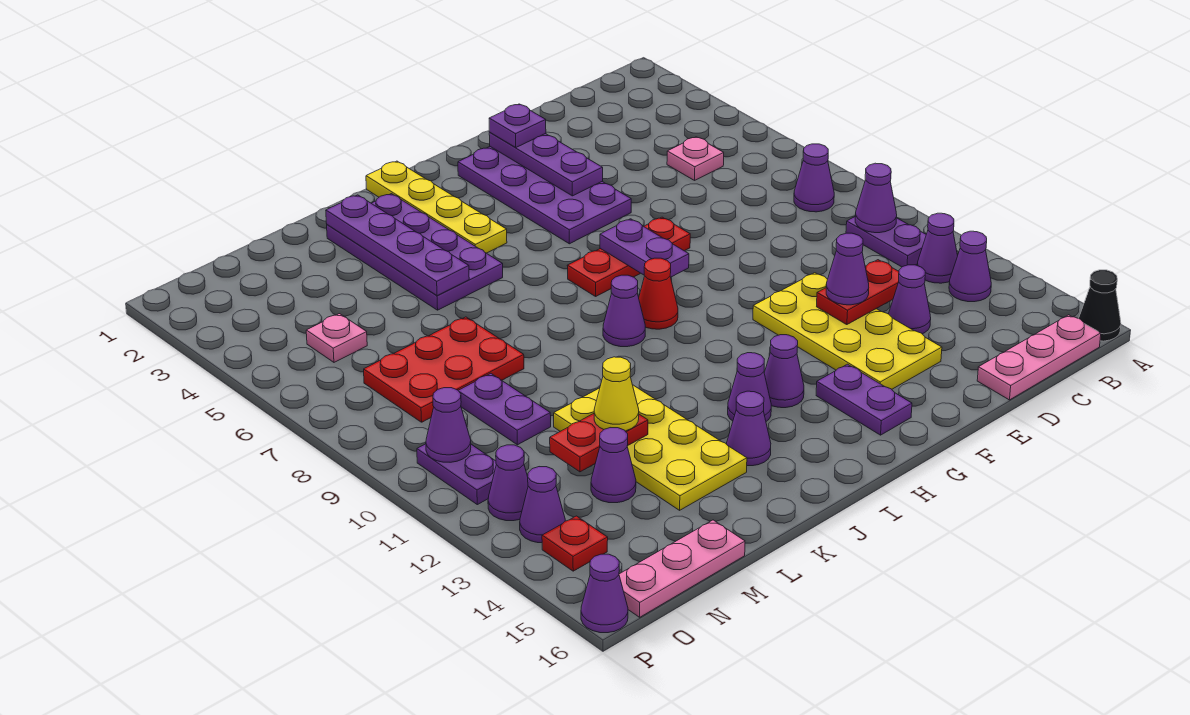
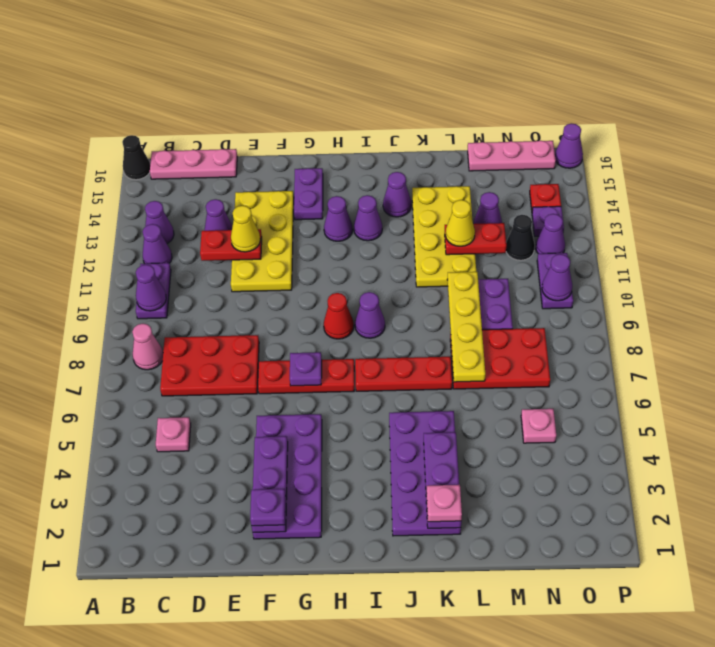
purple 1x1 cone [794,144,834,212] -> pink 1x1 cone [132,324,163,370]
none -> red 2x3 plate [160,335,259,396]
purple 1x1 cone [826,233,869,305] -> yellow 1x1 cone [231,206,260,252]
purple 1x2 plate [600,219,689,277] -> purple 1x1 plate [290,352,322,386]
yellow 1x4 plate [366,161,507,253] -> yellow 1x4 plate moved to [447,272,485,382]
none -> red 1x3 plate [355,357,452,391]
purple 1x4 plate [326,195,469,296] -> purple 1x3 plate [424,432,461,528]
none -> pink 1x1 plate [426,485,462,522]
none -> black 1x1 cone [506,215,535,260]
purple 1x1 cone [520,467,565,543] -> purple 1x1 plate [532,206,564,236]

